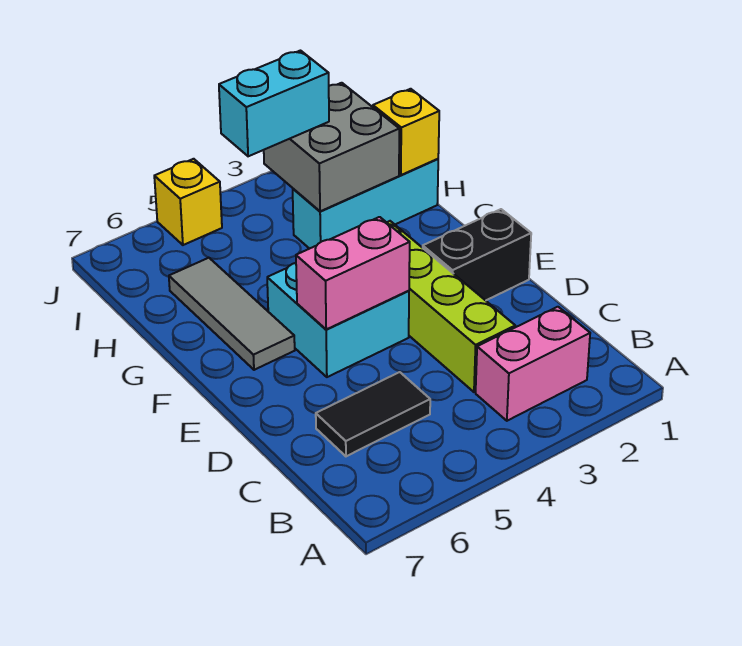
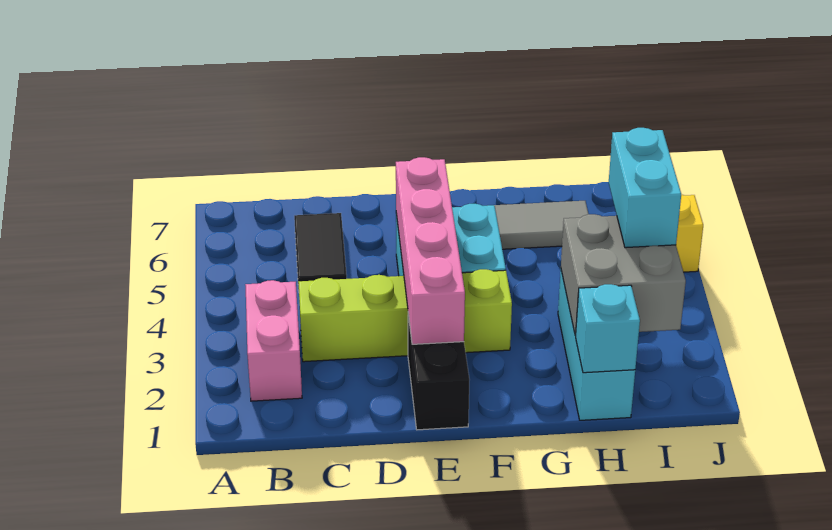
pink 1x2 brick [296,217,410,329] -> pink 1x4 brick [396,157,465,344]
yellow 1x1 brick [373,89,439,175] -> cyan 1x1 brick [576,284,640,373]

